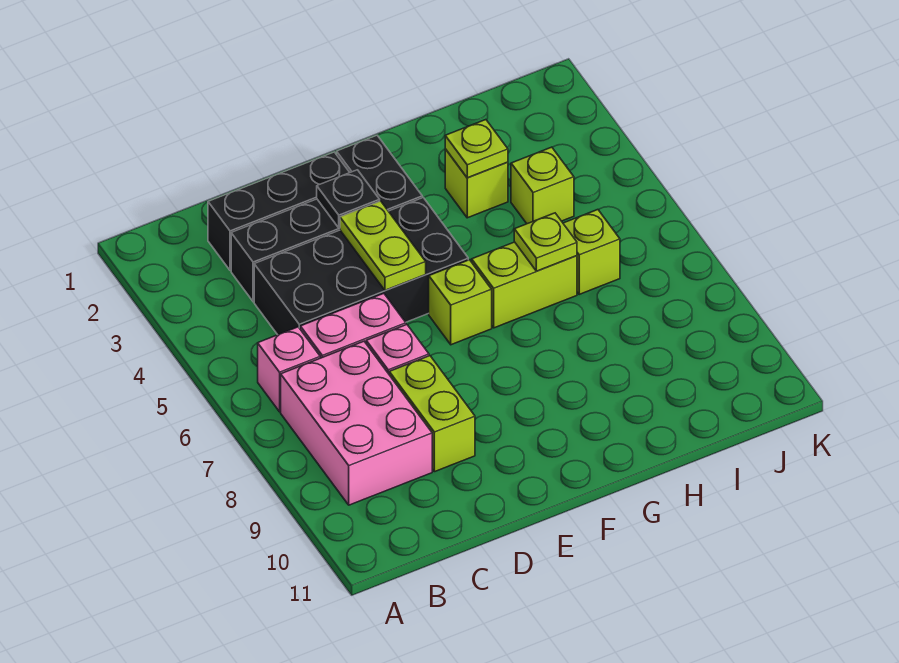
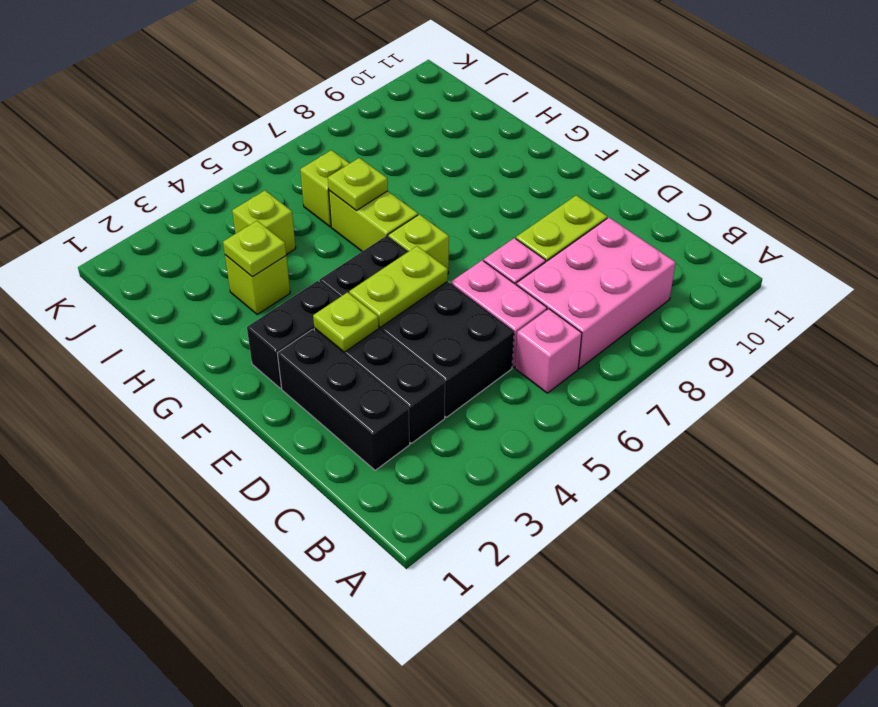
black 1x1 plate [317,170,380,228] -> lime 1x1 plate [313,292,379,352]

